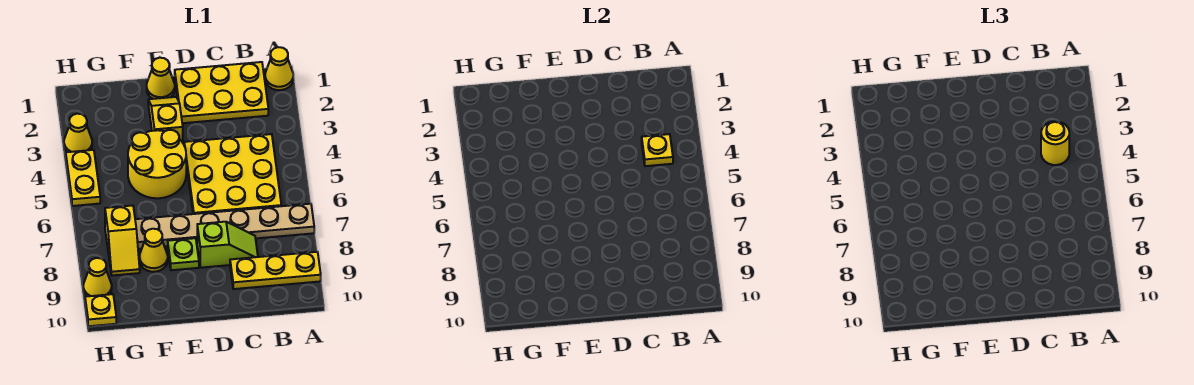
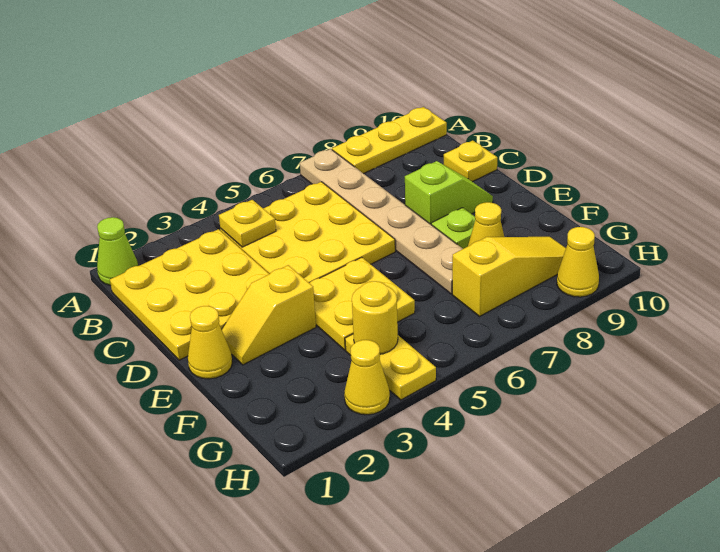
yellow 1x1 cone [265,47,293,90] -> lime 1x1 cone [97,217,138,285]
yellow 1x3 plate [230,252,321,289] -> yellow 1x3 plate turned to [332,107,447,174]
yellow 2x3 plate [175,62,268,123] -> yellow 3x3 plate [110,229,269,360]
yellow 1x1 round brick [1041,121,1069,165] -> yellow 1x1 round brick moved to [352,281,398,354]
lime 1x2 slope [197,222,258,268] -> lime 1x2 slope turned to [405,161,493,224]
yellow 2x2 round brick [128,130,186,198] -> yellow 2x2 plate [310,257,415,350]
yellow 1x2 slope [105,205,140,275] -> yellow 1x3 slope [452,237,566,316]
yellow 1x2 plate [66,150,100,206] -> yellow 1x2 plate turned to [345,334,436,400]
yellow 1x1 plate [85,294,116,326] -> yellow 1x1 plate moved to [444,140,497,182]

